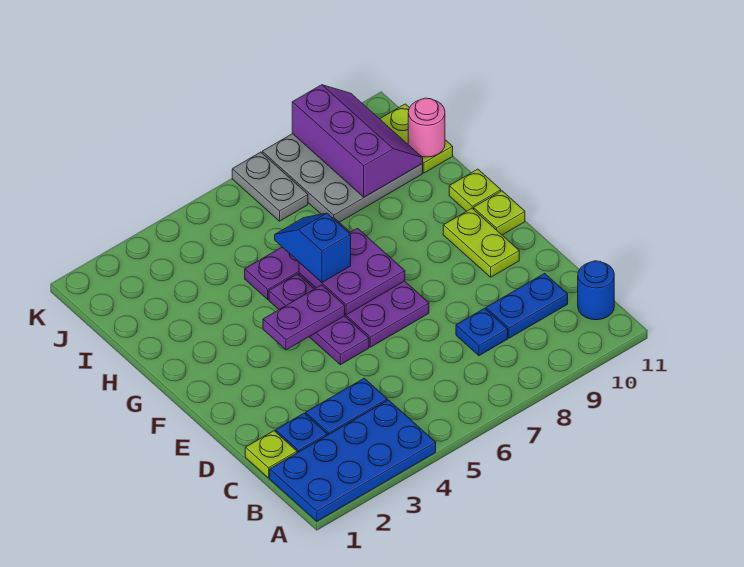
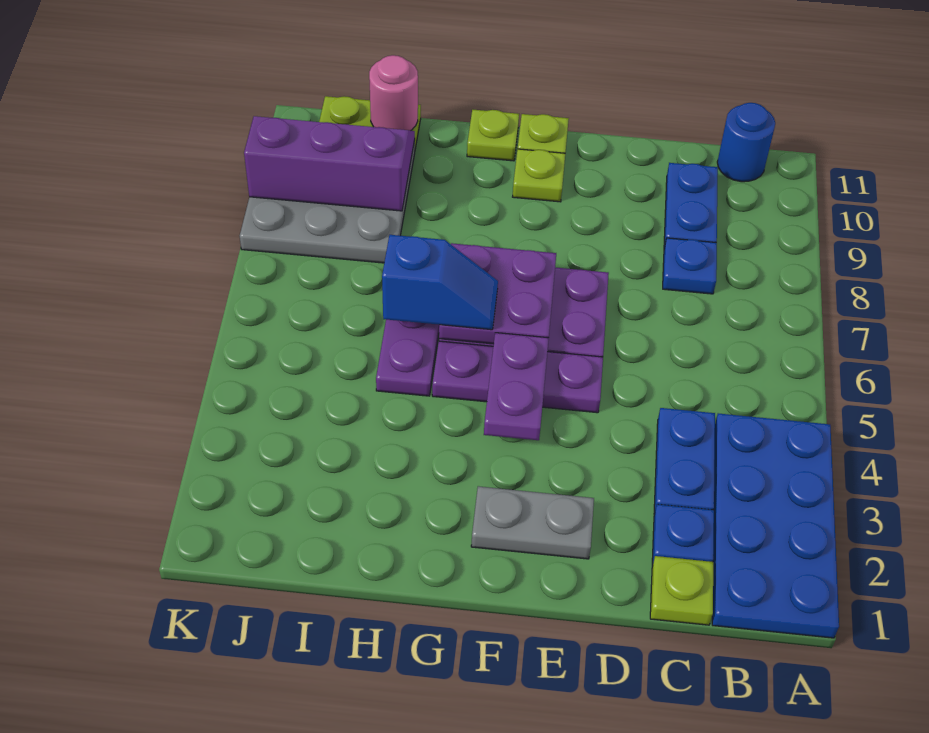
lime 1x2 plate [443,209,519,277] -> lime 1x1 plate [513,149,565,202]
blue 1x2 slope [275,213,351,282] -> blue 1x2 slope turned to [382,235,498,330]
grey 1x2 plate [232,152,308,221] -> grey 1x2 plate moved to [471,486,594,559]

